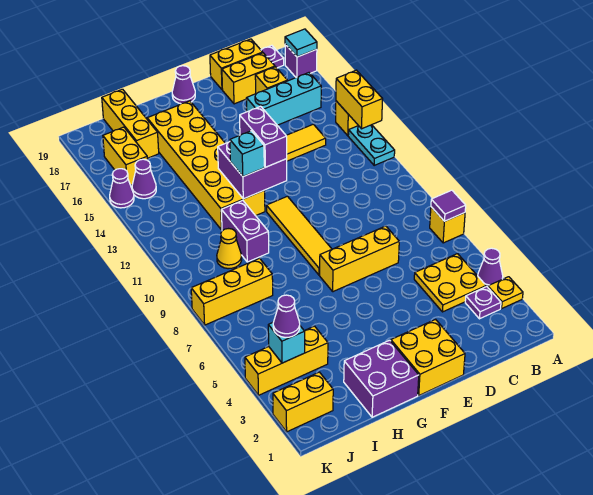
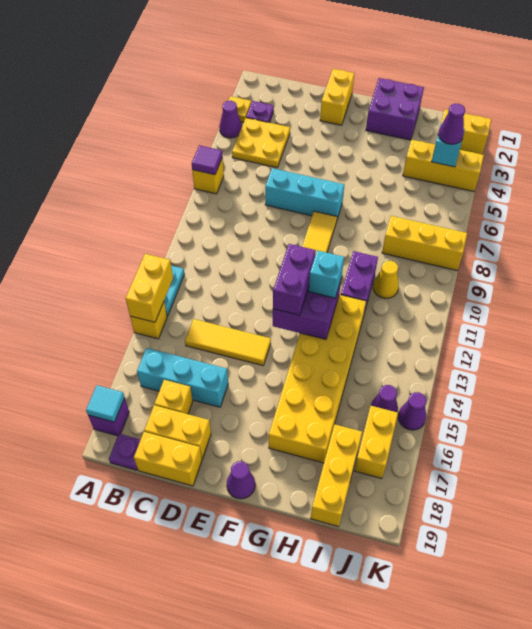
yellow 1x3 brick [320,226,399,292] -> cyan 1x3 brick [265,168,344,219]
yellow 2x2 brick [391,319,465,395] -> yellow 1x2 brick [320,69,354,125]

